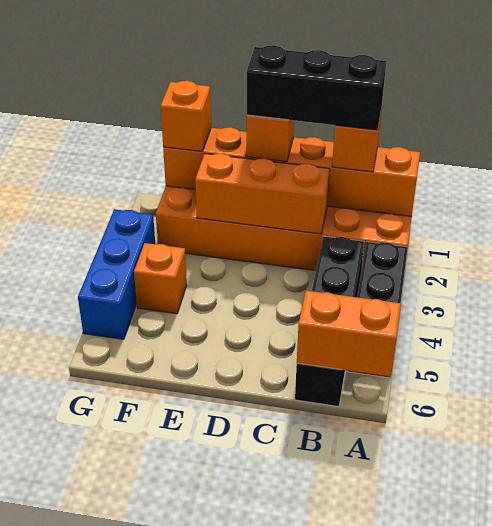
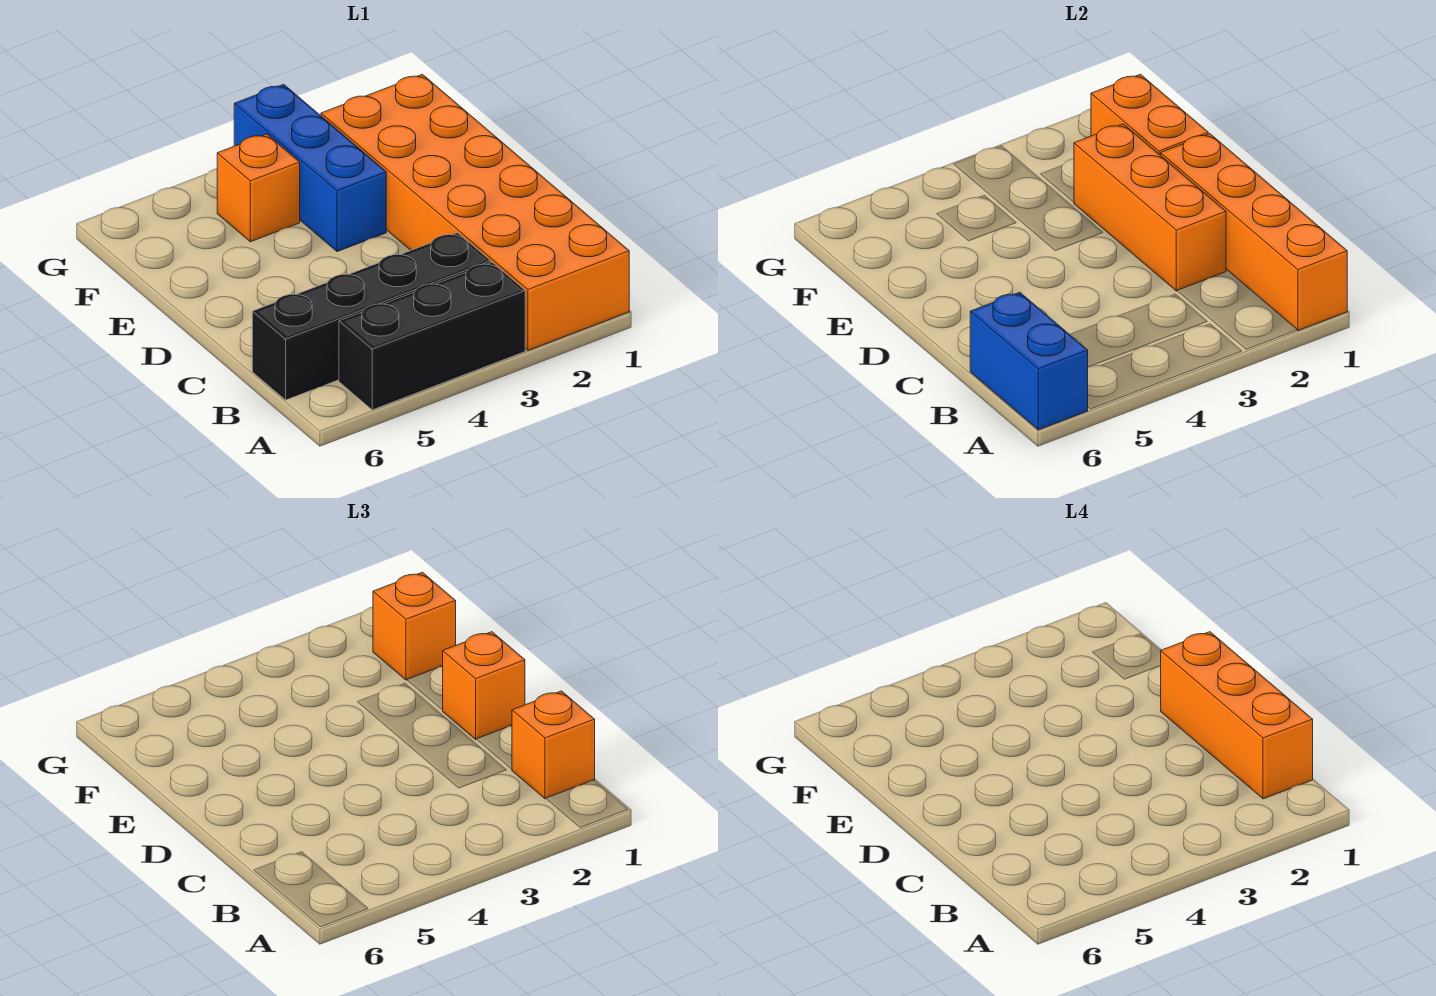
orange 1x2 brick [297,291,401,377] -> blue 1x2 brick [970,292,1088,430]
black 1x3 brick [247,45,386,130] -> orange 1x3 brick [1161,632,1313,799]
blue 1x3 brick [78,209,155,339] -> blue 1x3 brick turned to [234,84,386,252]

